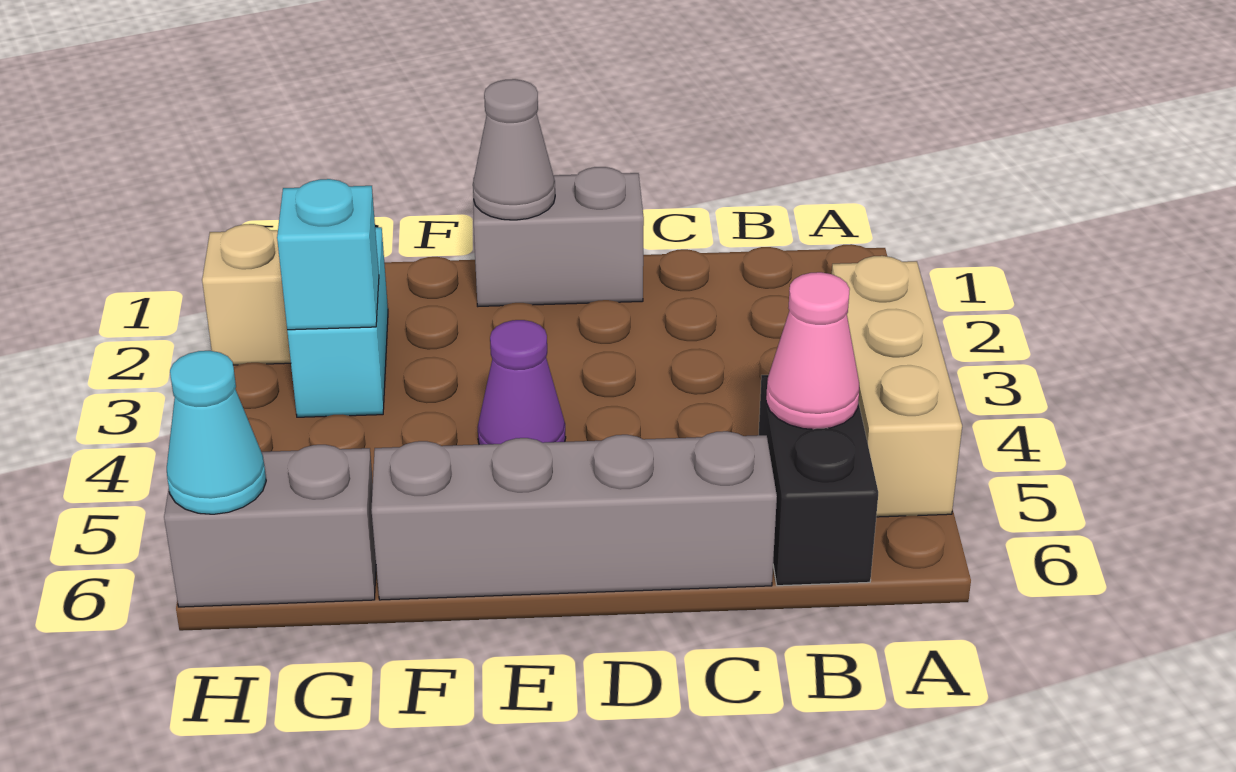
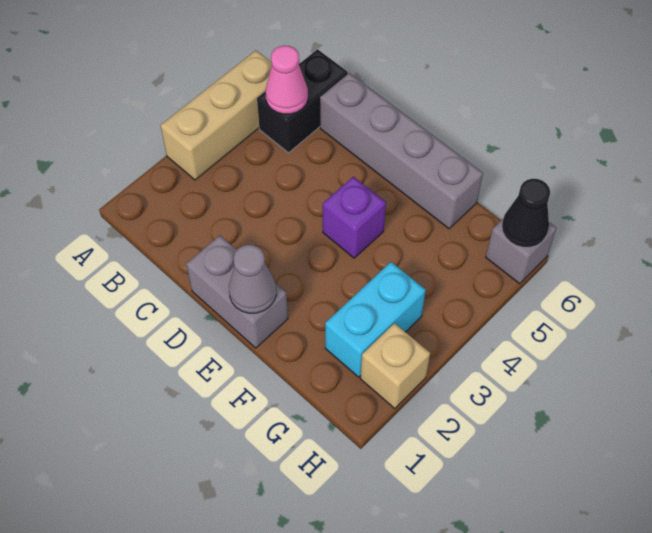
purple 1x1 cone [478,320,566,445] -> purple 1x1 brick [323,177,386,258]
cyan 1x1 brick [277,179,379,330] -> none
grey 1x2 brick [164,445,376,607] -> grey 1x1 brick [486,218,556,284]
cyan 1x1 cone [167,351,266,514] -> black 1x1 cone [502,179,550,247]

